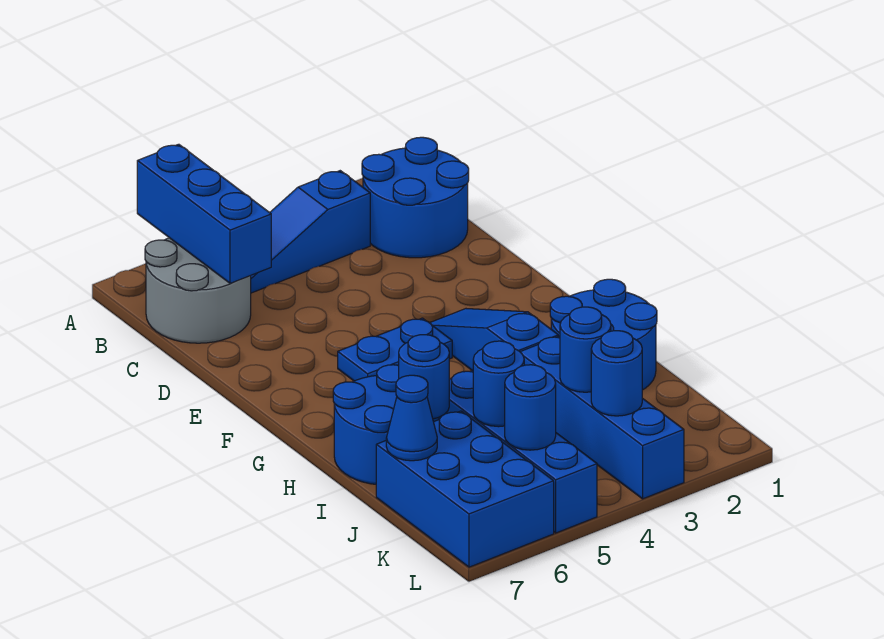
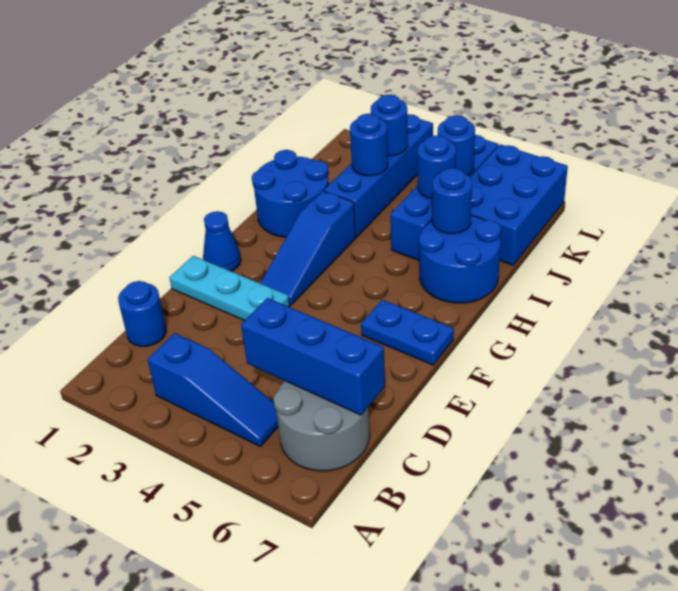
blue 1x3 brick [137,144,271,283] -> blue 1x3 brick turned to [241,298,385,415]
blue 2x2 round brick [362,137,469,258] -> blue 1x1 round brick [118,281,166,346]
none -> cyan 1x3 plate [169,256,290,321]
blue 1x2 plate [338,318,452,381] -> blue 1x2 plate moved to [361,300,454,365]
blue 1x1 cone [386,375,437,461] -> blue 1x1 cone moved to [203,211,241,271]

